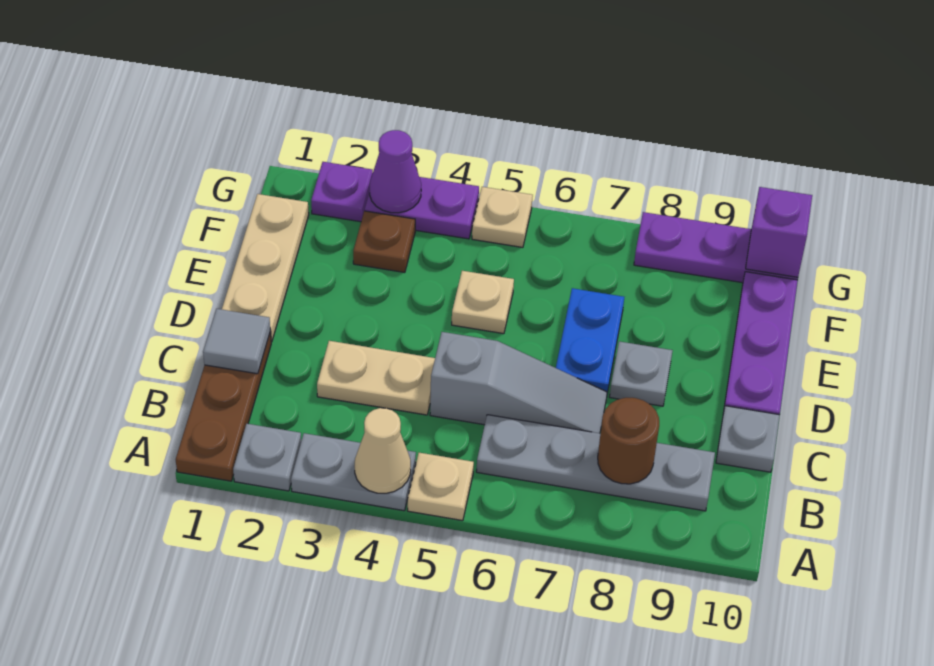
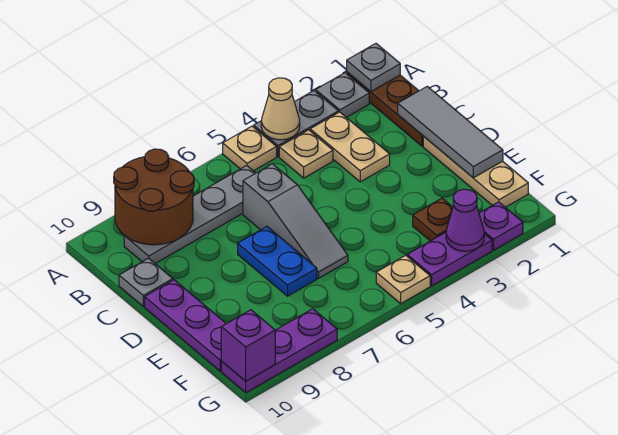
brown 1x1 round brick [598,398,659,484] -> brown 2x2 round brick [114,149,194,245]
grey 1x1 tile [203,309,270,374] -> grey 1x3 tile [398,86,503,178]
tan 1x2 plate [317,341,435,415] -> tan 1x2 plate turned to [310,112,390,182]
grey 1x3 slope [430,332,607,433] -> grey 1x3 slope turned to [243,164,348,278]
grey 1x1 plate [610,341,673,406] -> grey 1x1 plate moved to [347,44,400,92]
tan 1x1 plate [452,271,514,334] -> tan 1x1 plate moved to [279,130,333,178]

